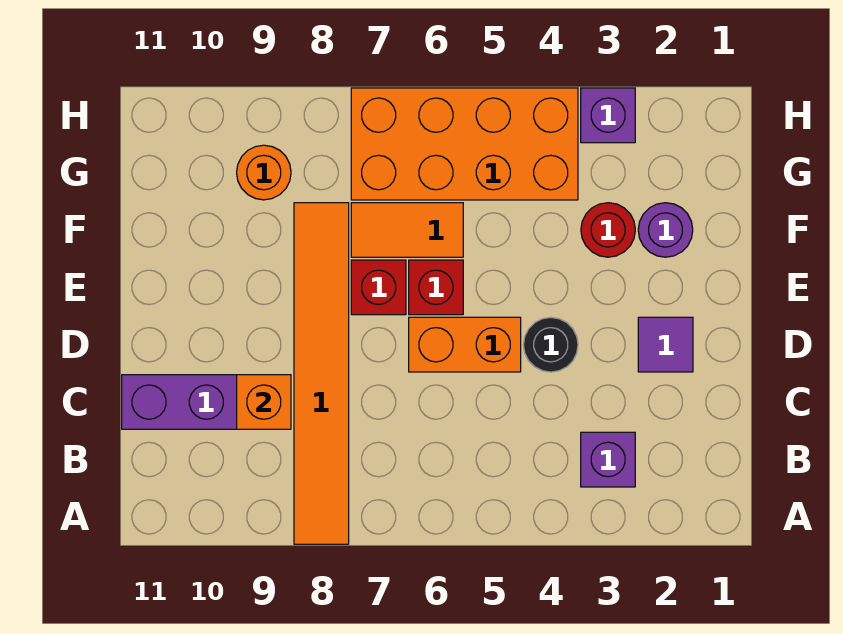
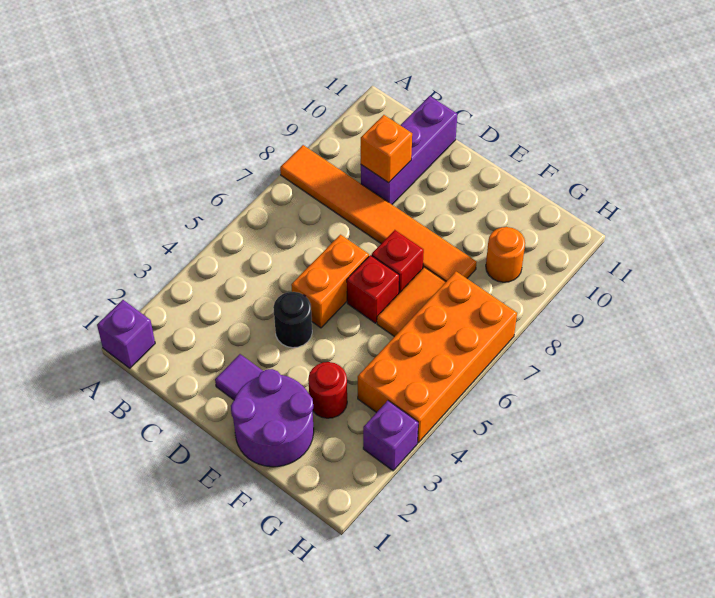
purple 1x1 brick [581,432,635,487] -> purple 1x1 brick moved to [97,300,155,368]
purple 1x1 round brick [638,203,693,257] -> purple 2x2 round brick [231,369,314,467]

